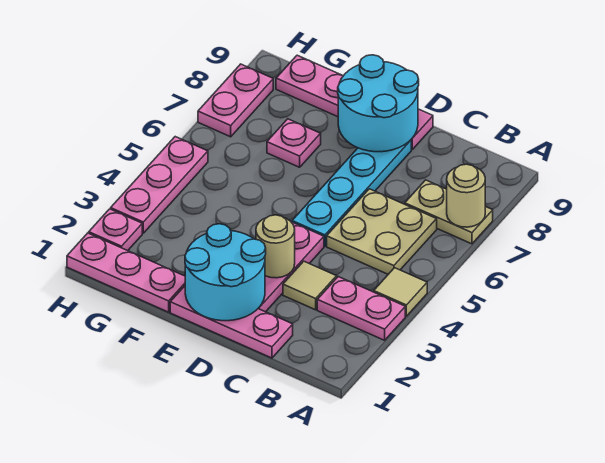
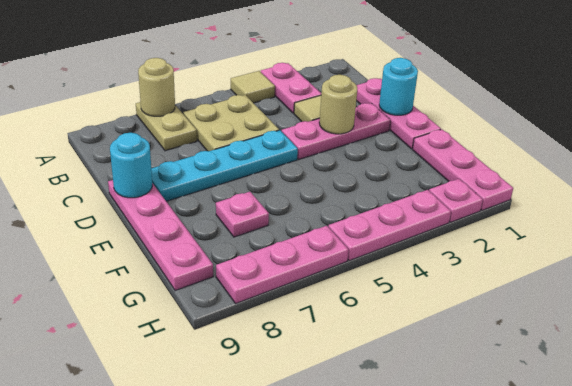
cyan 2x2 round brick [185,224,266,321] -> cyan 1x1 round brick [379,58,418,115]
cyan 2x2 round brick [338,55,419,152] -> cyan 1x1 round brick [110,133,152,198]
pink 1x2 plate [198,64,273,137] -> pink 1x3 plate [216,226,349,304]

